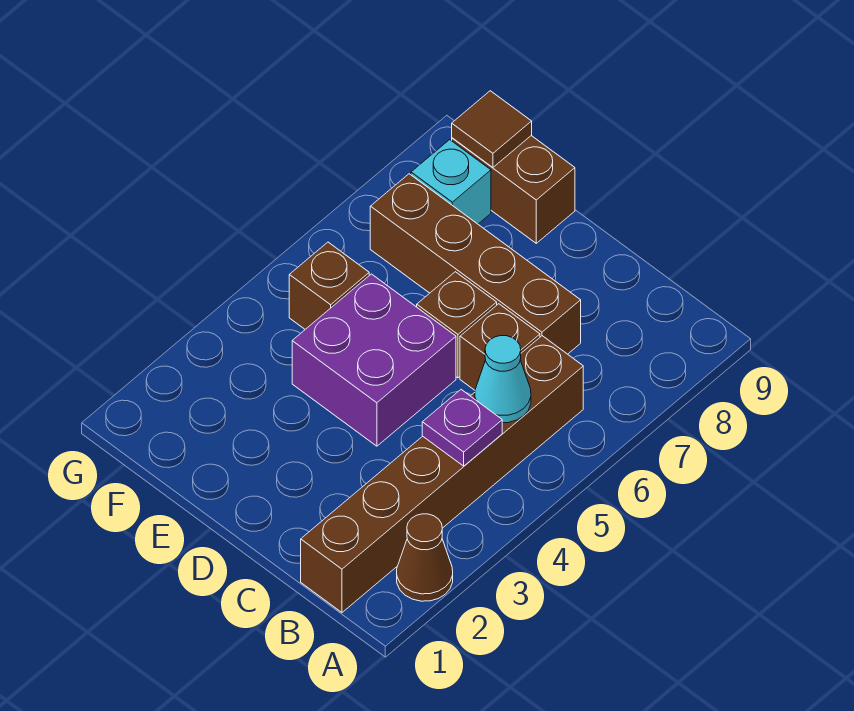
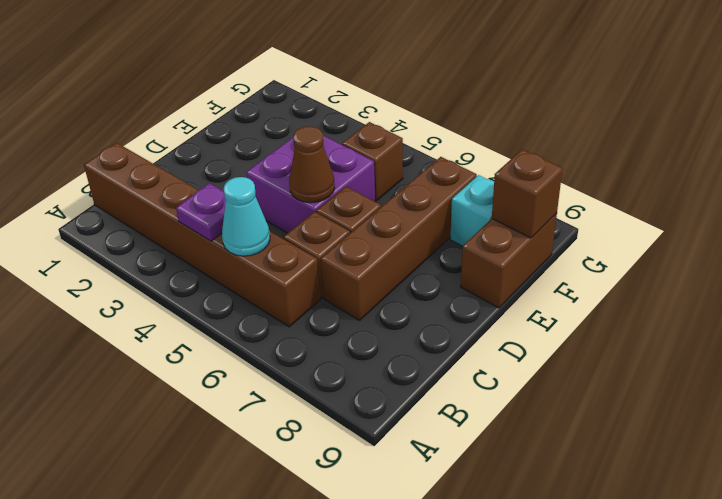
brown 1x1 cone [397,514,453,601] -> brown 1x1 cone moved to [289,126,335,203]
brown 1x1 tile [452,91,532,167] -> brown 1x1 brick [492,150,563,238]

